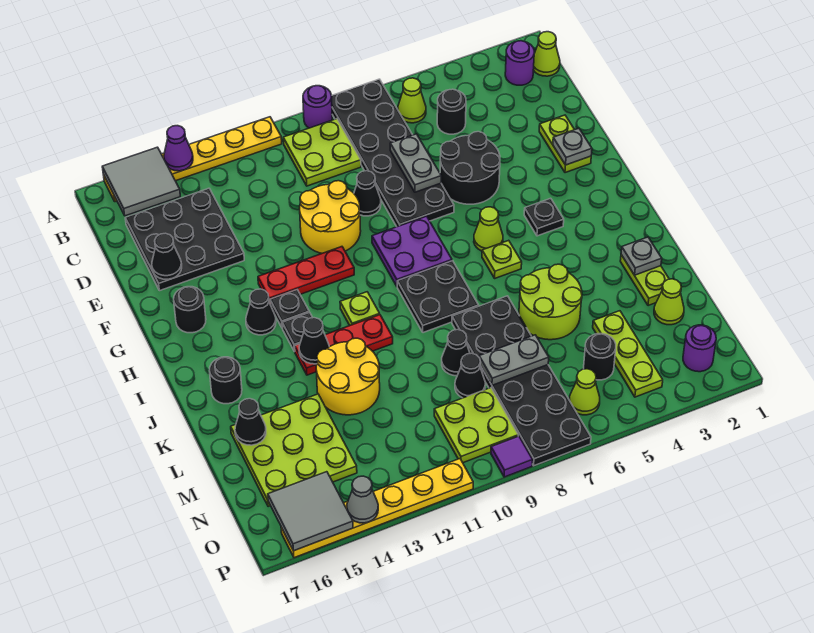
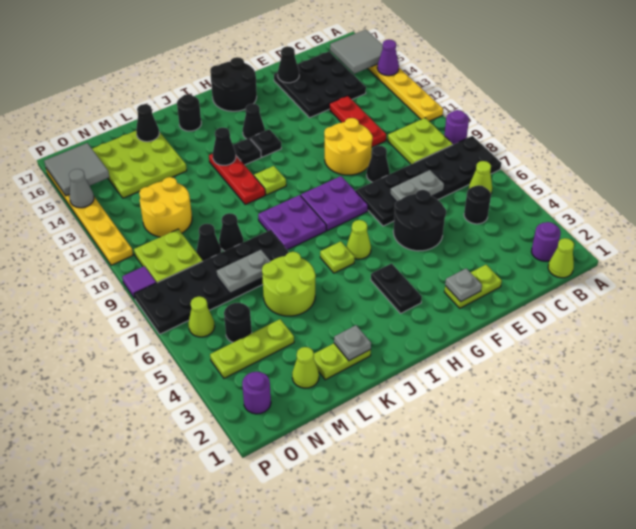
red 1x3 plate [258,247,354,302] -> red 1x3 plate moved to [329,96,386,147]
black 1x1 round brick [174,287,206,333] -> black 2x2 round brick [210,57,257,111]
black 1x1 plate [524,198,564,236] -> black 1x2 plate [371,263,422,313]
black 2x2 plate [397,261,479,333] -> purple 2x2 plate [258,195,326,250]
yellow 2x2 round brick [316,338,380,415] -> yellow 2x2 round brick moved to [139,177,192,237]
grey 1x2 plate [479,335,549,385] -> grey 1x2 plate turned to [217,250,271,293]

